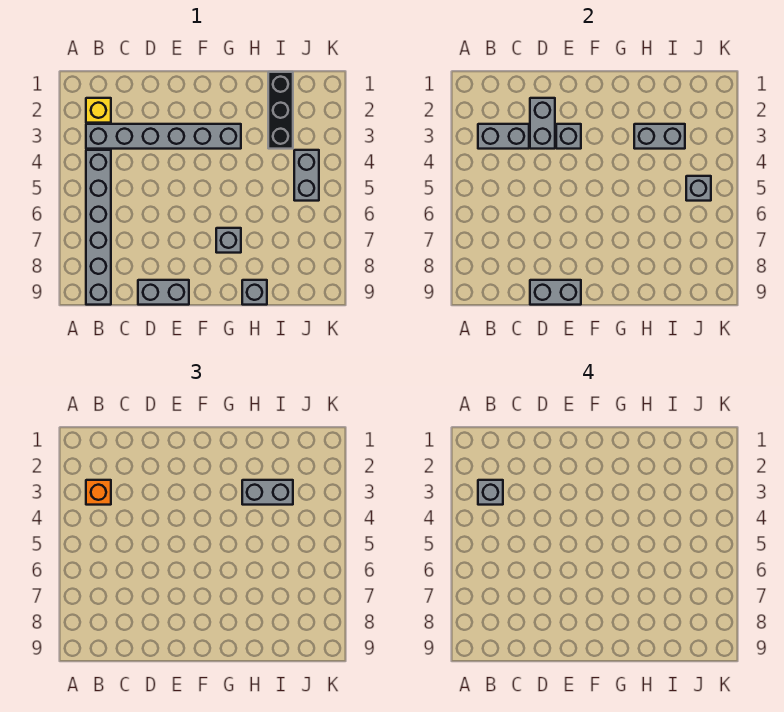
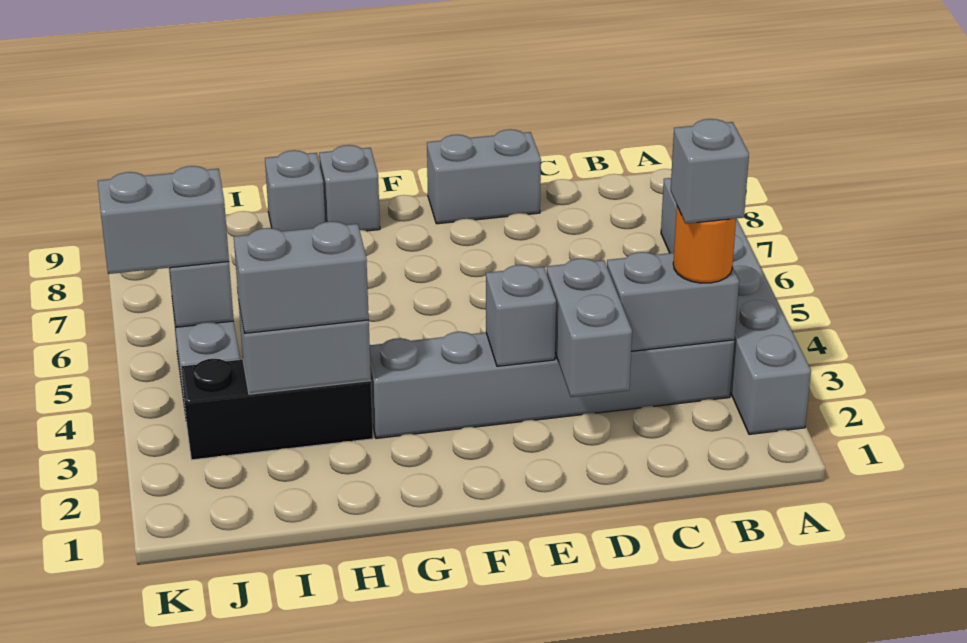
yellow 1x1 brick [86,98,111,123] -> none
orange 1x1 brick [86,480,111,505] -> orange 1x1 round brick [673,206,736,283]
grey 1x6 brick [86,150,111,305] -> grey 1x6 brick moved to [661,178,811,434]
grey 1x2 brick [530,280,581,305] -> grey 1x2 brick moved to [98,166,229,274]
grey 1x1 brick [216,228,241,253] -> grey 1x1 brick moved to [319,145,380,231]
black 1x3 brick [268,72,293,149] -> black 1x3 brick turned to [181,359,373,460]

